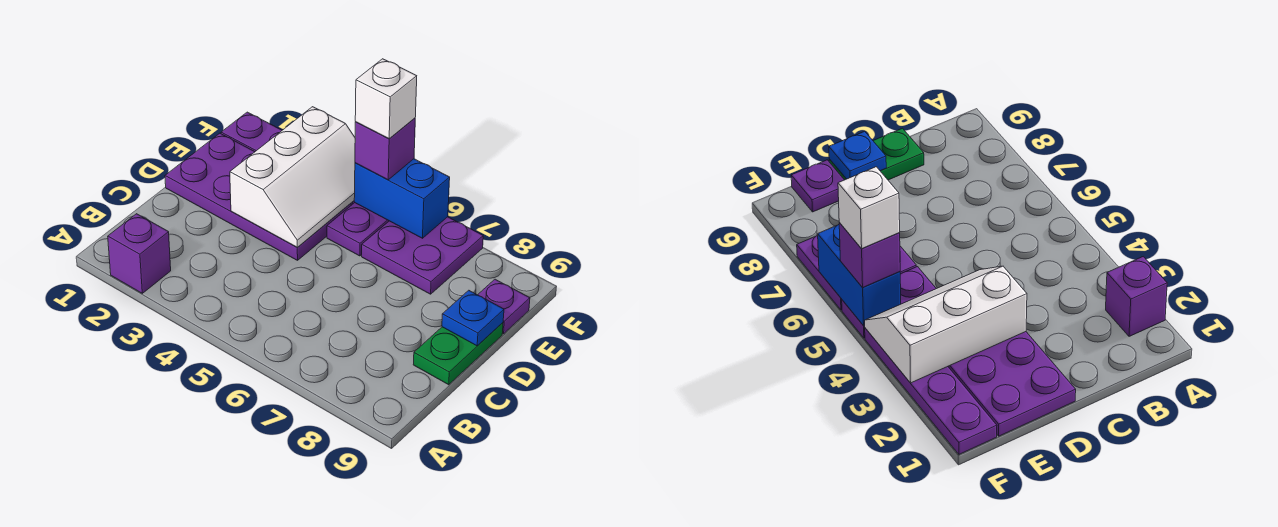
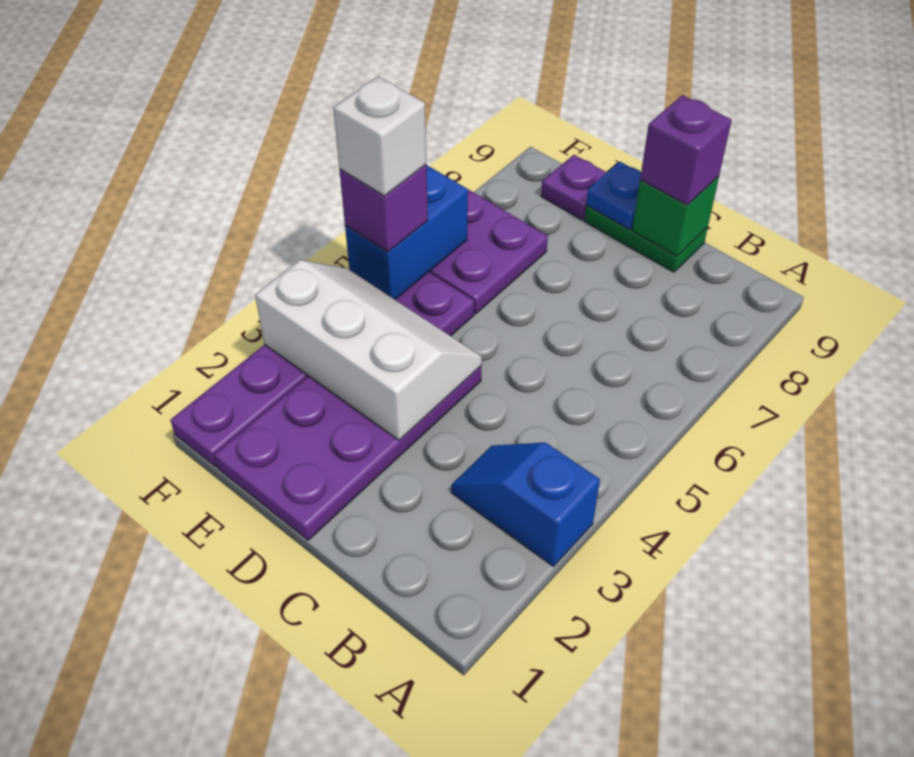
purple 1x1 brick [108,214,171,293] -> purple 1x1 brick moved to [640,95,732,205]
none -> blue 1x2 slope [451,442,600,566]
none -> green 1x1 brick [632,176,719,256]

